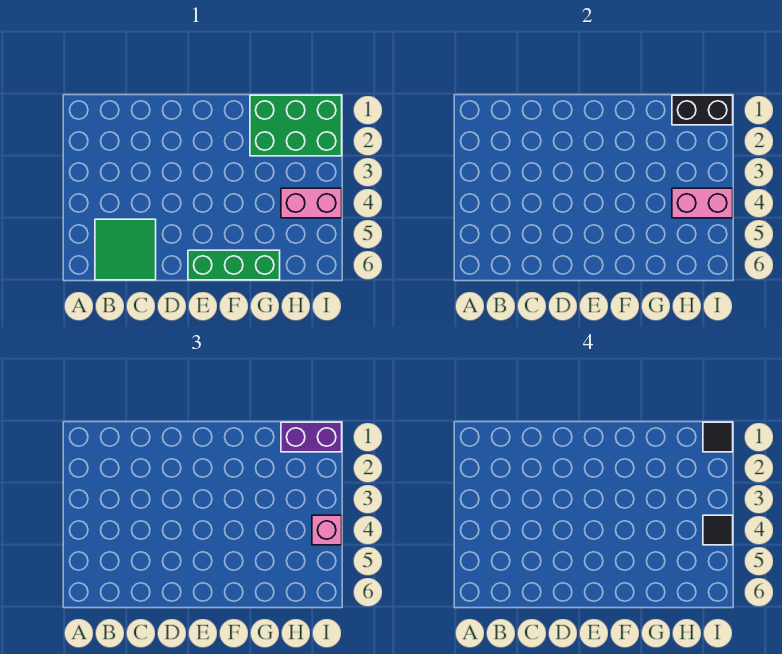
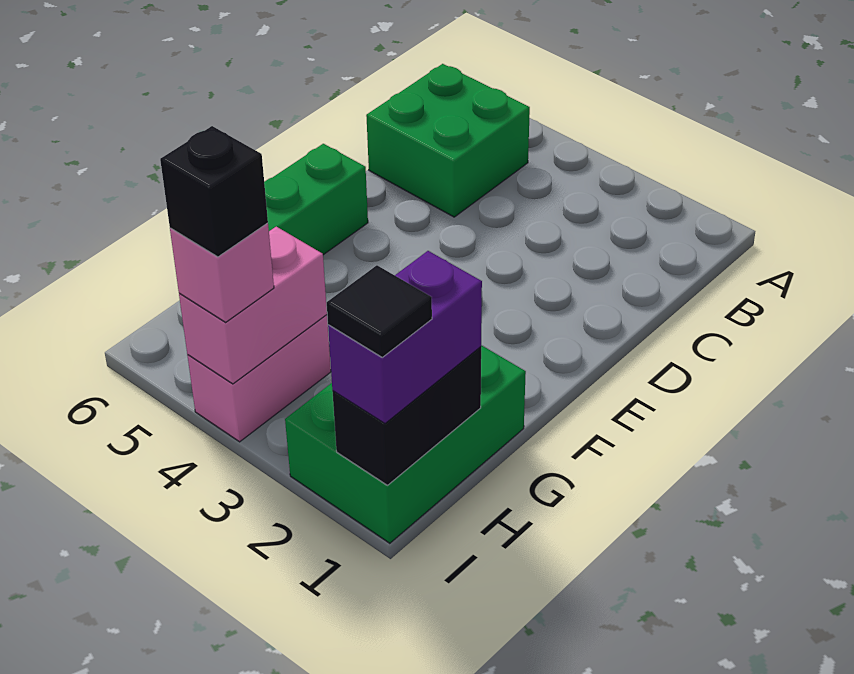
green 2x2 tile [95,219,156,280] -> green 2x2 brick [366,64,530,217]
black 1x1 tile [703,515,733,545] -> black 1x1 brick [160,126,268,257]

